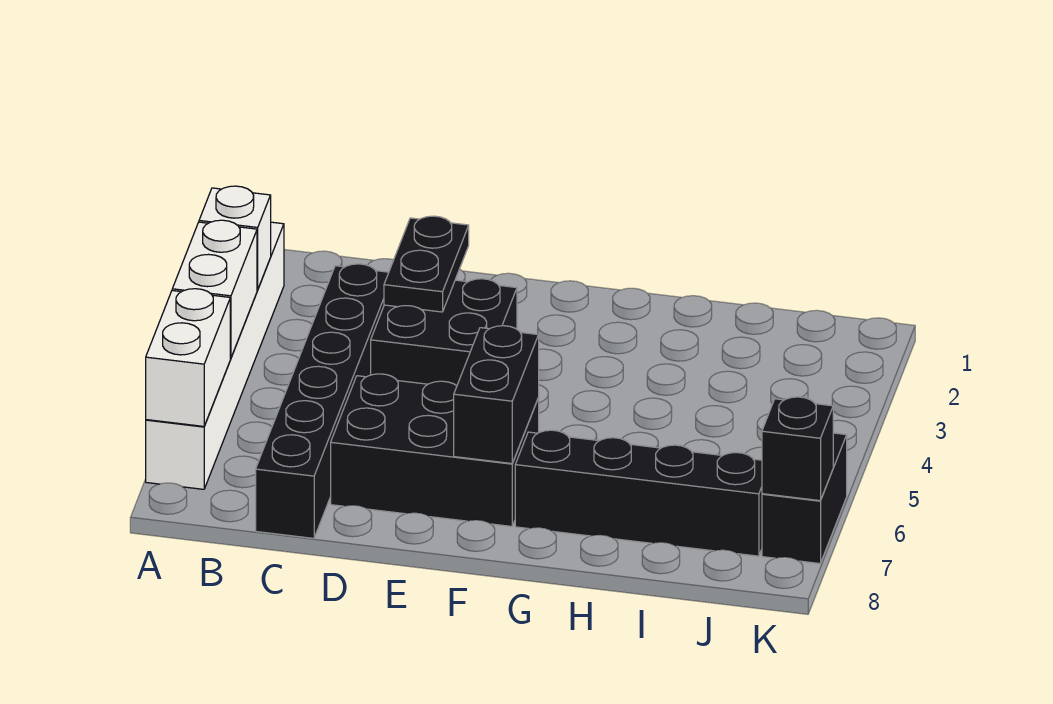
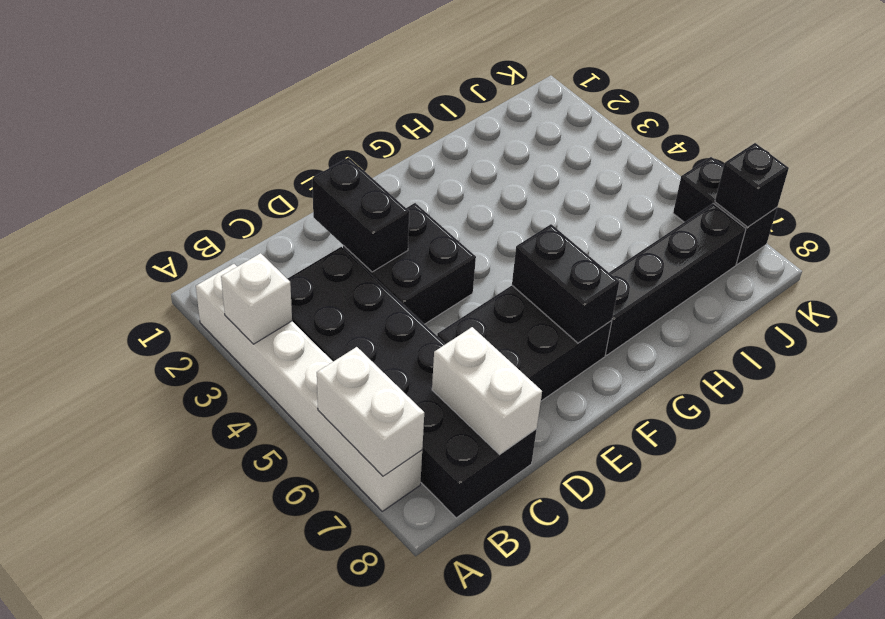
white 1x2 brick [172,220,257,358] -> white 1x2 brick moved to [432,327,542,454]
black 1x6 brick [256,264,389,538] -> black 2x6 brick [287,247,537,518]
black 1x2 plate [384,216,469,312] -> black 1x2 brick [312,157,409,272]

